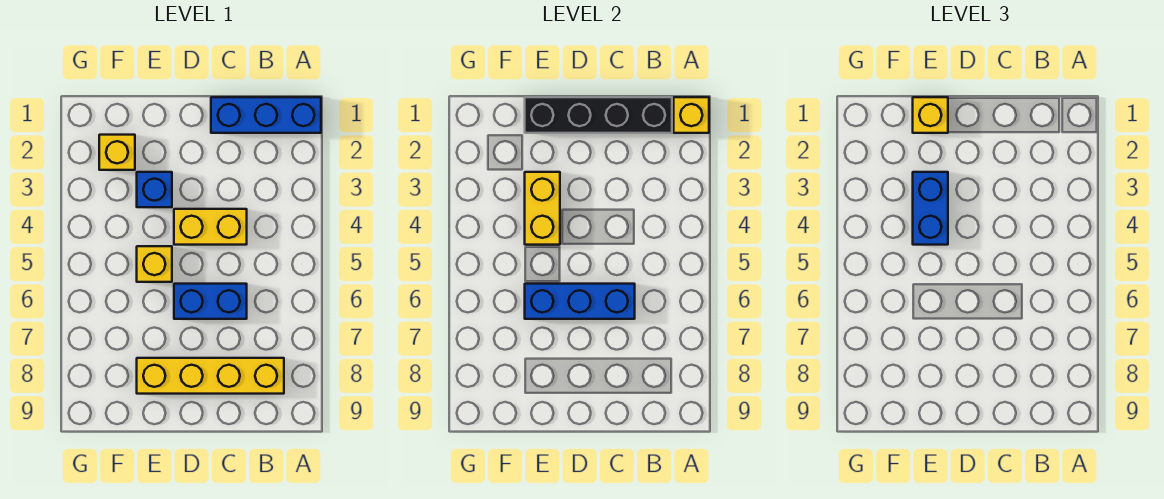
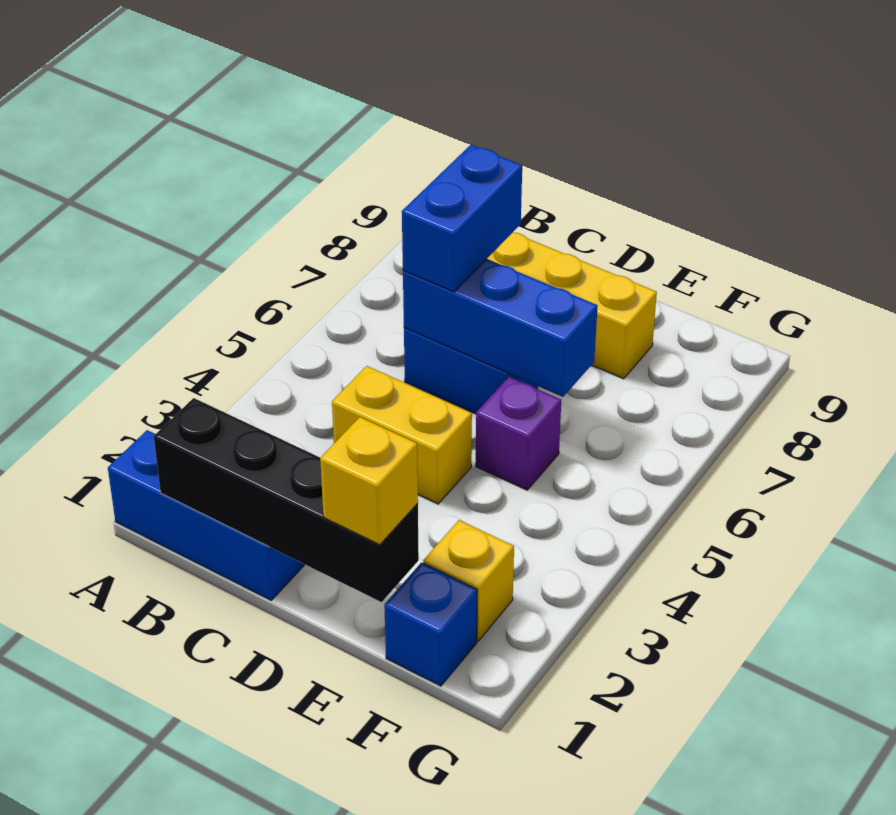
yellow 1x1 brick [674,97,709,133] -> none
blue 1x1 brick [137,172,172,207] -> blue 1x1 brick moved to [384,563,477,686]
yellow 1x2 brick [525,172,560,245] -> none
blue 1x2 brick [913,172,948,245] -> blue 1x2 brick moved to [402,145,522,292]
yellow 1x1 brick [137,246,172,282] -> purple 1x1 brick [476,377,561,490]

